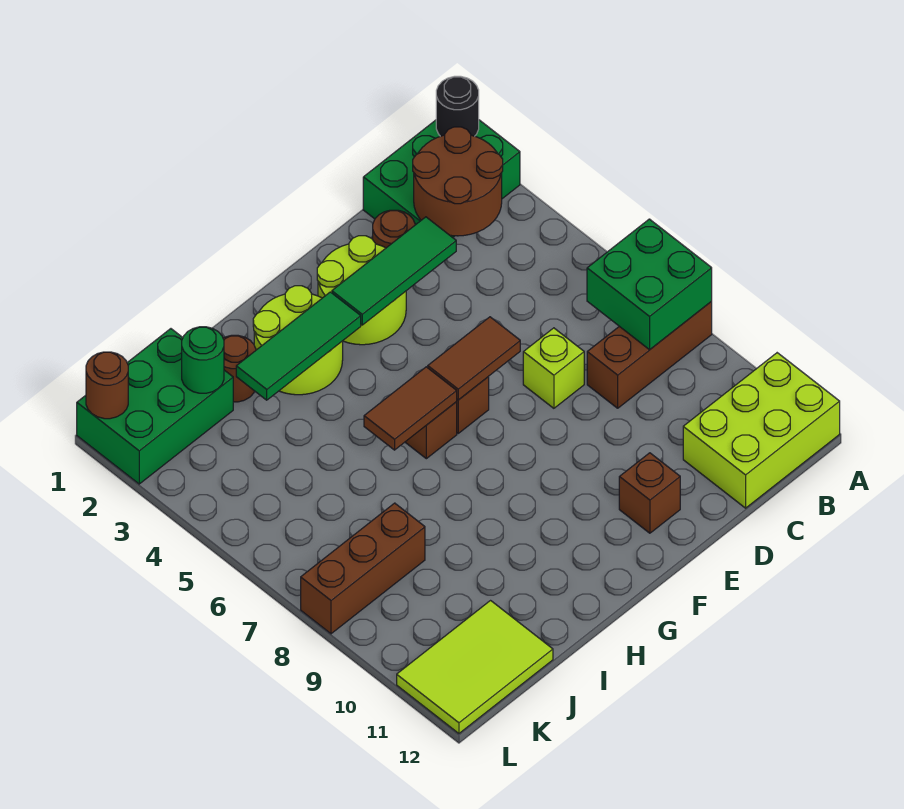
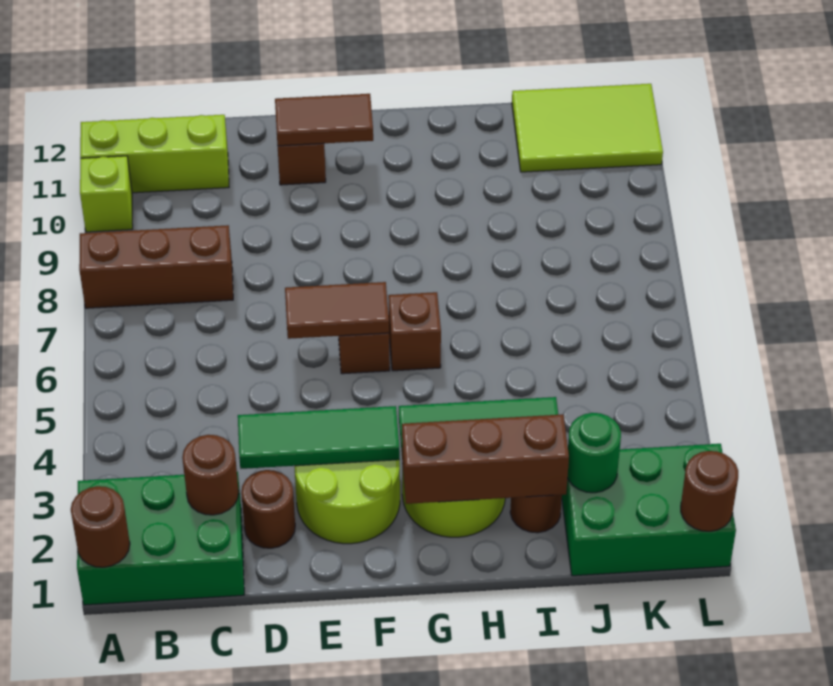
black 1x1 round brick [436,76,479,136] -> brown 1x1 round brick [71,486,130,567]
green 2x2 brick [587,219,712,350] -> none
lime 2x3 brick [683,353,840,508] -> lime 1x3 brick [80,115,229,193]
brown 2x2 round brick [413,127,503,236] -> brown 1x1 round brick [182,435,239,515]
lime 1x1 brick [523,328,584,408] -> lime 1x1 brick moved to [80,156,133,232]
brown 1x2 tile [364,367,457,450] -> brown 1x2 tile moved to [275,94,373,146]
brown 1x3 brick [301,503,425,634] -> brown 1x3 brick moved to [402,414,569,504]

